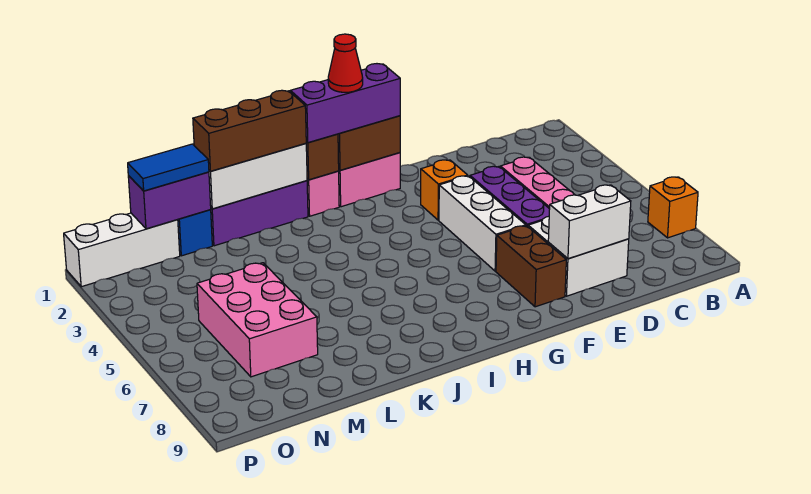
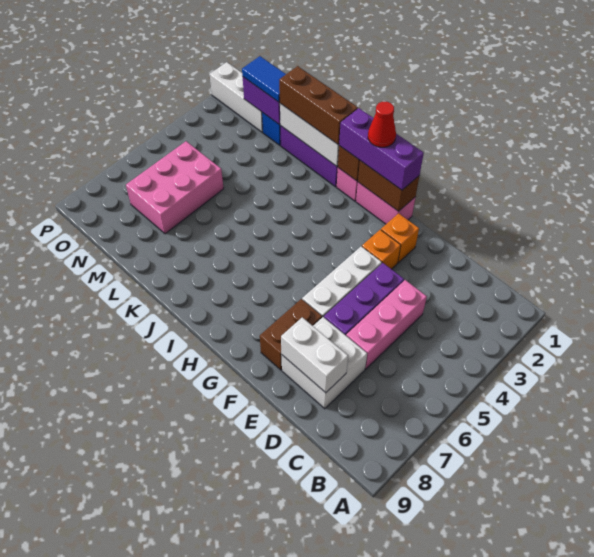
orange 1x1 brick [648,177,698,238] -> orange 1x1 brick moved to [381,213,419,263]

